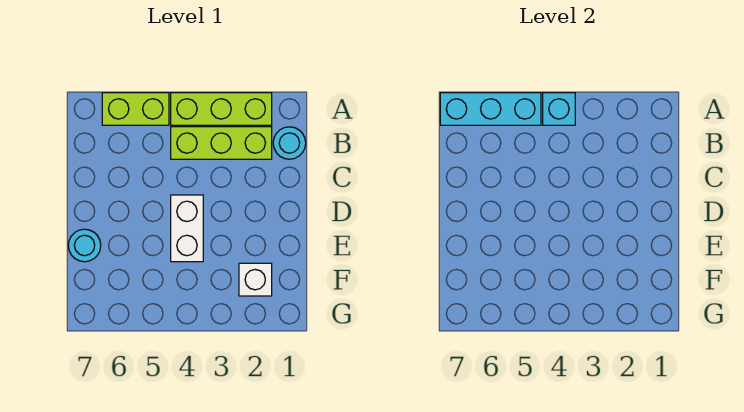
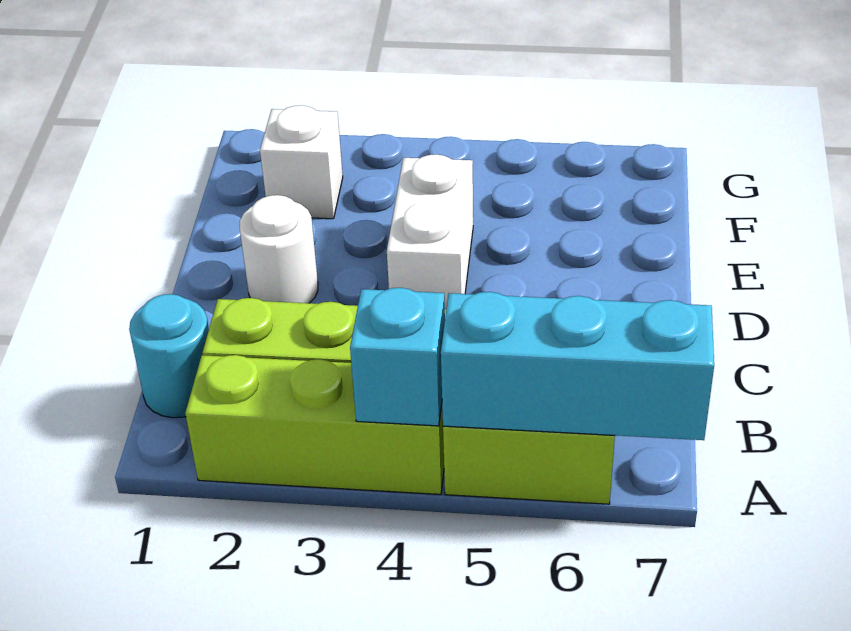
none -> white 1x1 round brick [240,195,318,303]
cyan 1x1 round brick [68,229,101,262] -> none

